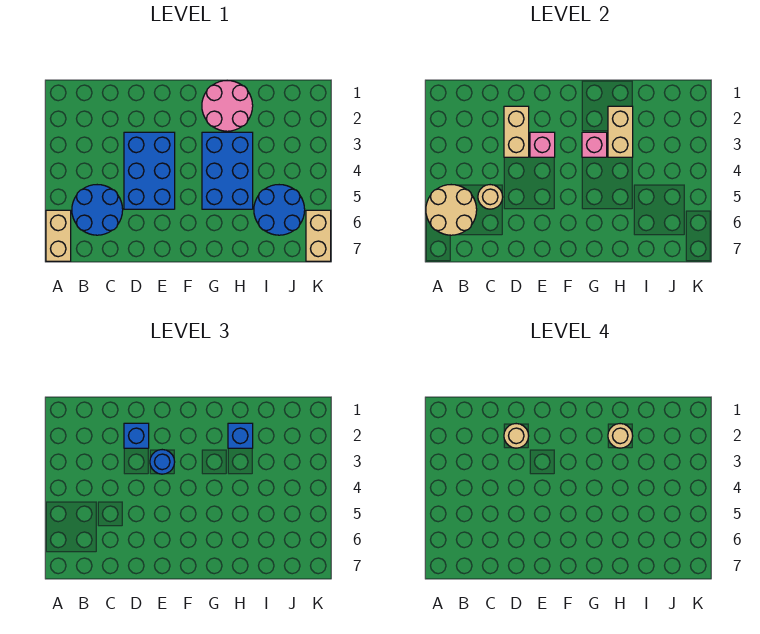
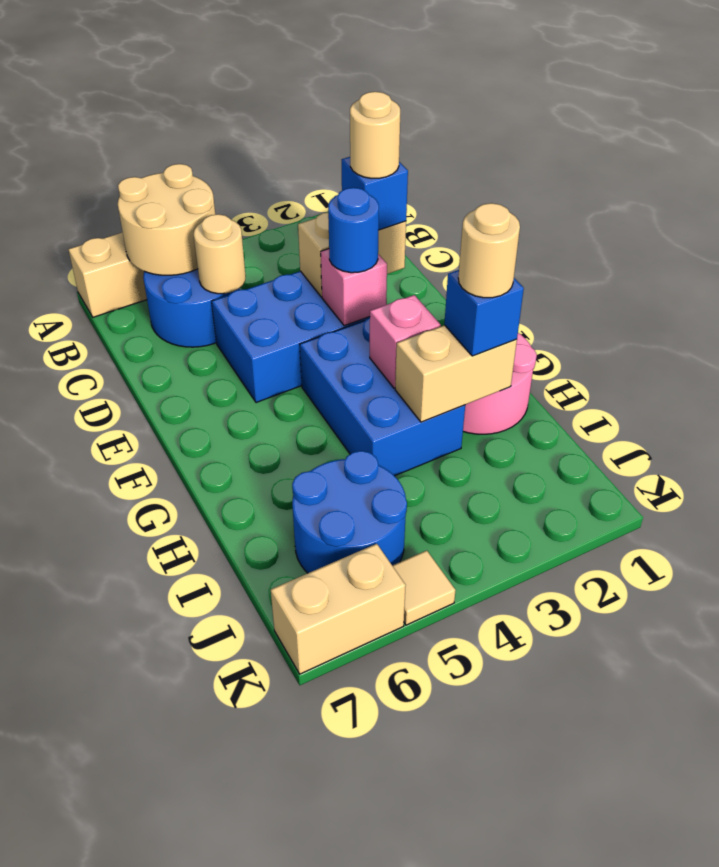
blue 2x3 brick [202,132,253,209] -> blue 2x3 brick turned to [300,318,465,476]
none -> tan 1x1 tile [392,550,456,625]

